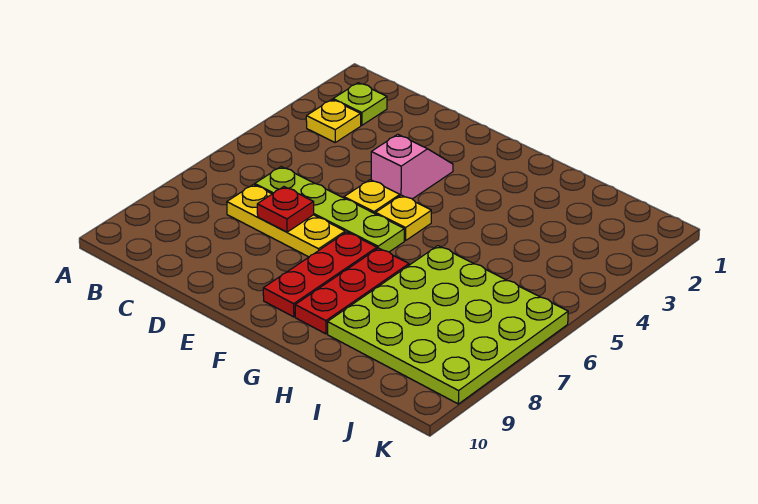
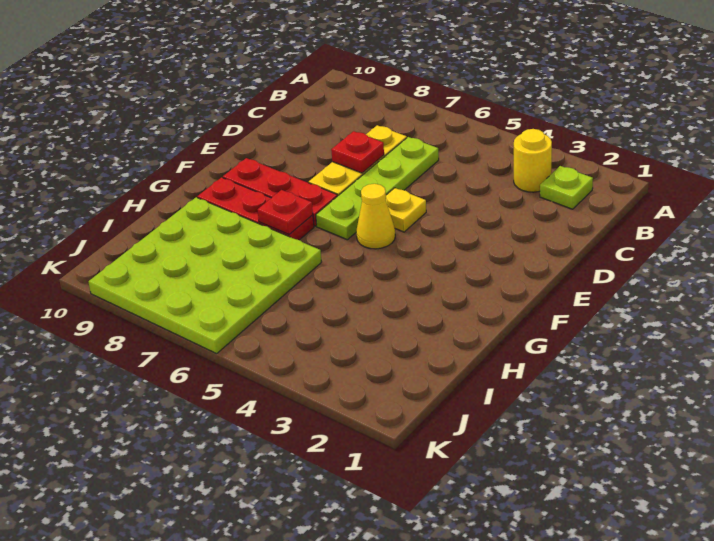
yellow 1x1 plate [306,100,361,142] -> yellow 1x1 round brick [514,129,552,192]
pink 1x2 slope [371,134,453,199] -> none
yellow 1x1 plate [375,195,431,241] -> yellow 1x1 cone [356,184,395,249]
none -> red 1x1 plate [257,190,313,235]

